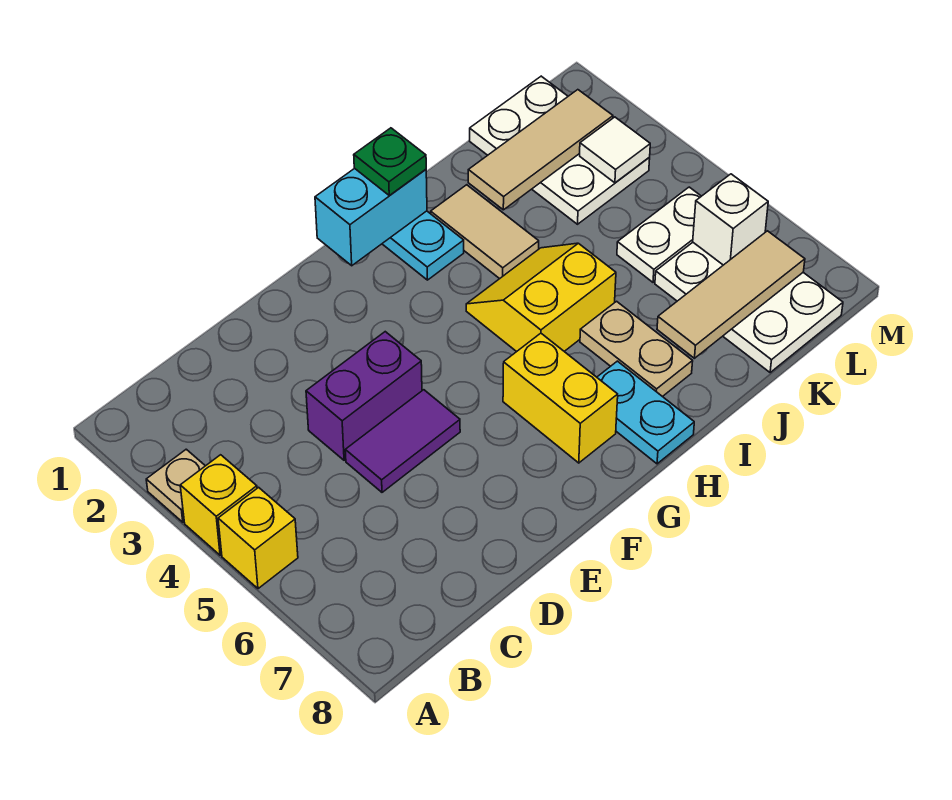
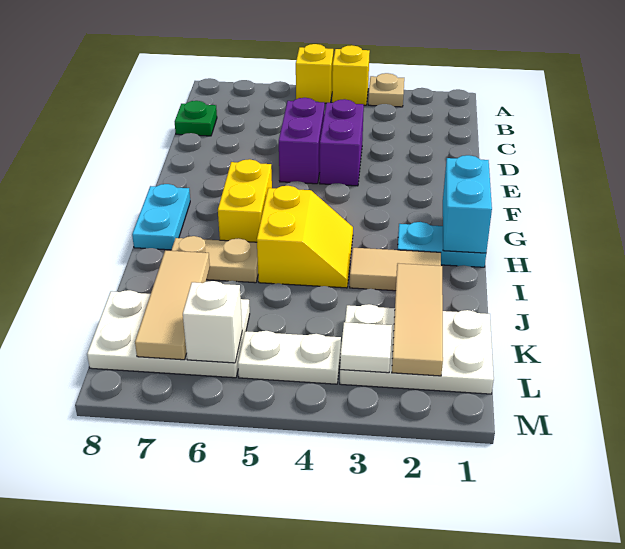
purple 1x2 tile [345,390,460,492] -> purple 1x2 brick [279,98,325,184]
yellow 1x2 brick [503,333,618,463] -> yellow 1x2 brick turned to [218,159,272,242]
green 1x1 plate [354,128,426,196] -> green 1x1 plate moved to [175,101,217,136]
cyan 1x2 plate [597,361,694,464] -> cyan 1x2 plate turned to [132,184,190,250]
white 1x2 plate [617,187,701,282] -> white 1x2 plate turned to [238,331,341,384]

